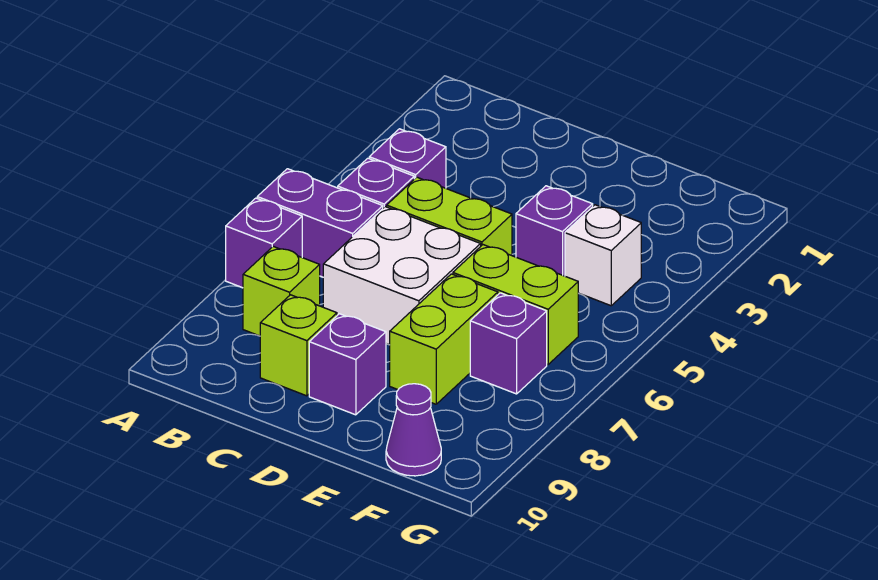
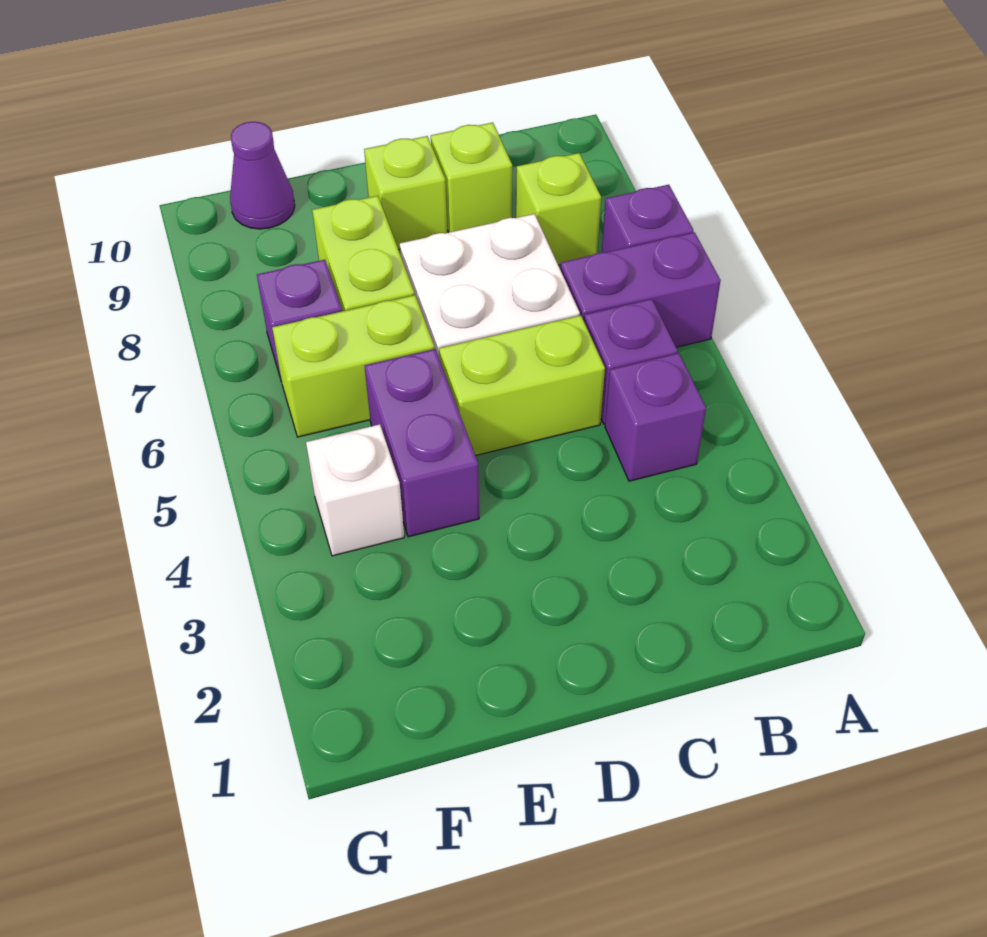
purple 1x1 brick [309,314,386,415] -> lime 1x1 brick [364,136,447,250]
purple 1x1 brick [516,186,593,276] -> purple 1x2 brick [365,349,479,537]

